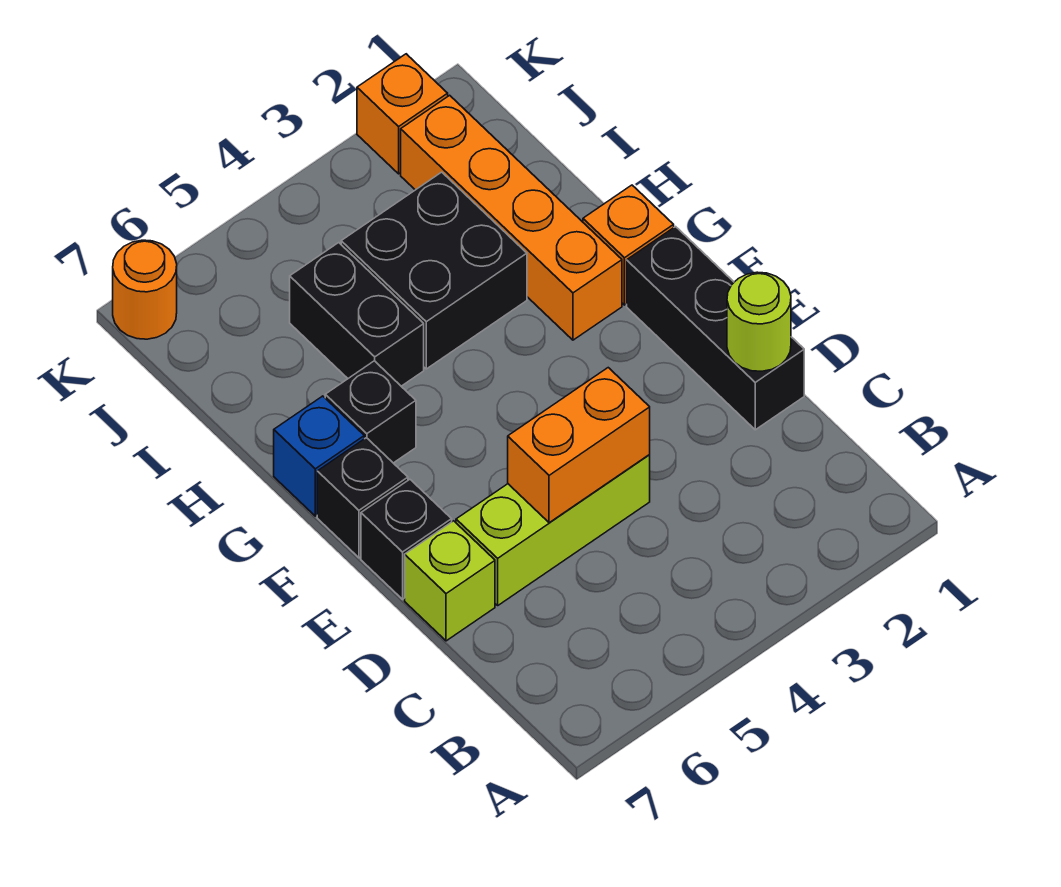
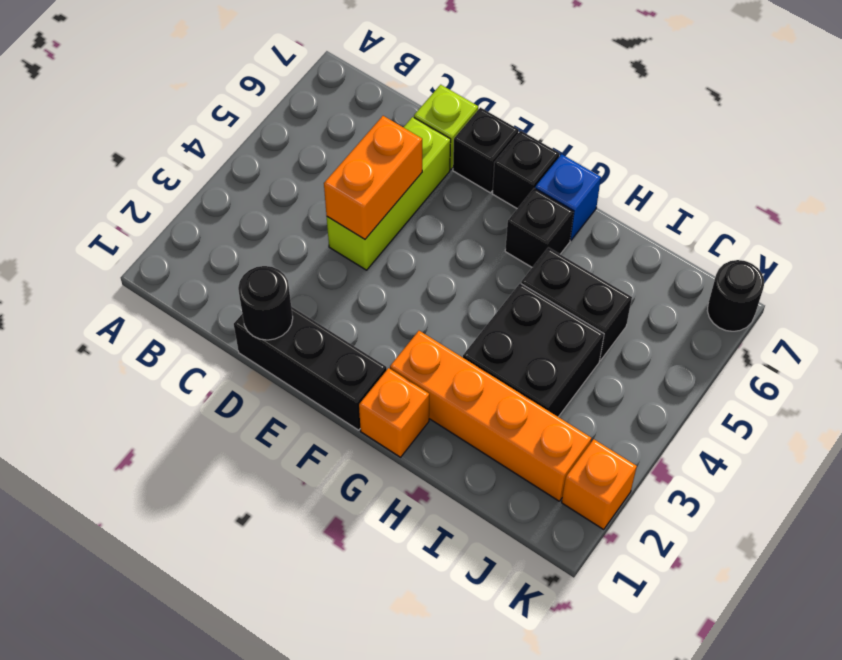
lime 1x1 round brick [727,272,791,371] -> black 1x1 round brick [238,266,293,340]
orange 1x1 round brick [113,240,177,339] -> black 1x1 round brick [707,260,764,331]

